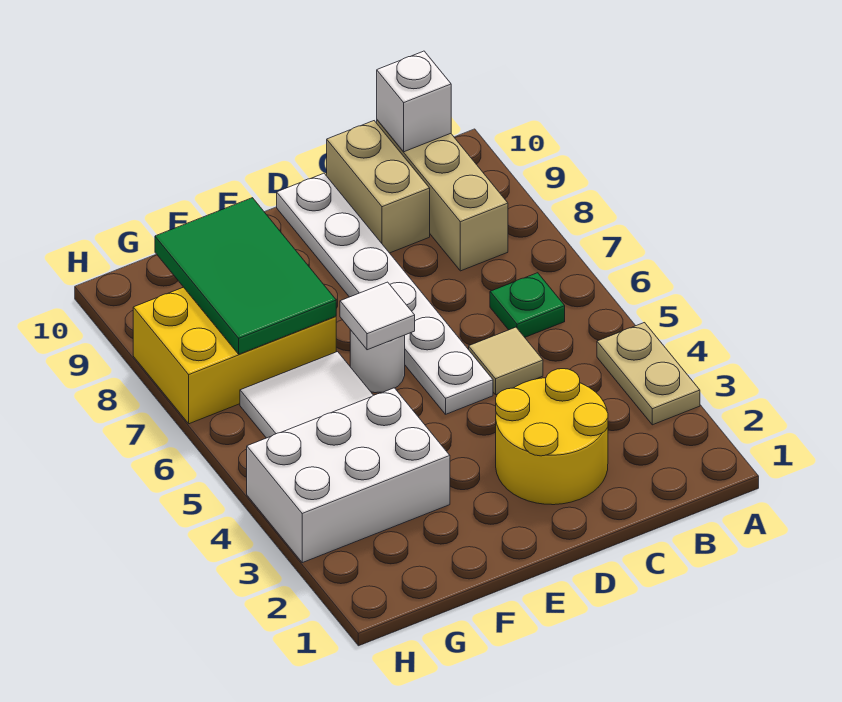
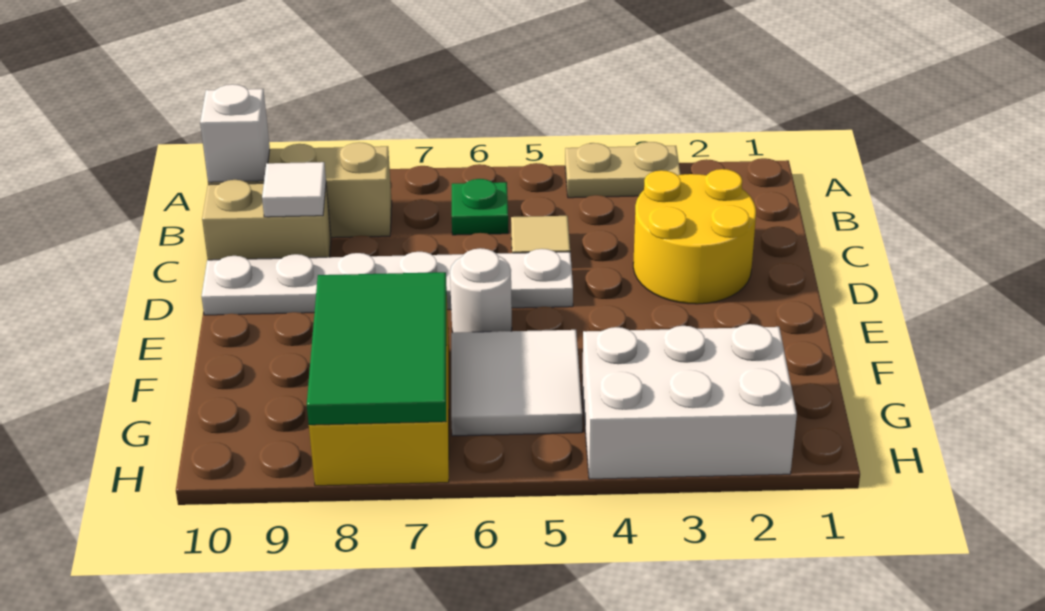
white 1x1 tile [340,282,415,350] -> white 1x1 tile moved to [262,162,326,217]
white 2x3 brick [247,388,450,563] -> white 2x3 brick turned to [582,324,797,479]
green 2x3 tile [155,198,336,354] -> green 2x3 tile turned to [307,272,447,425]

